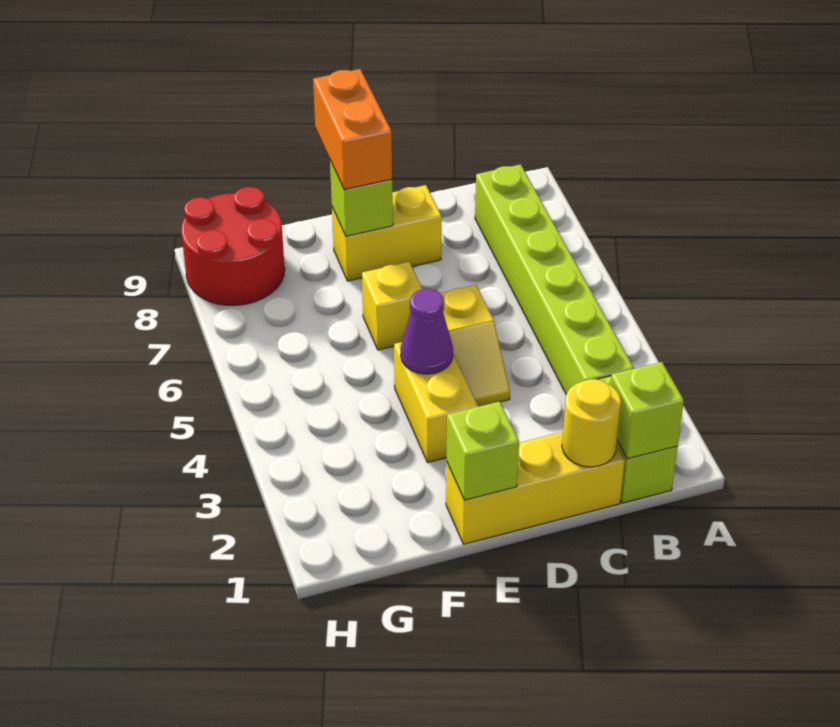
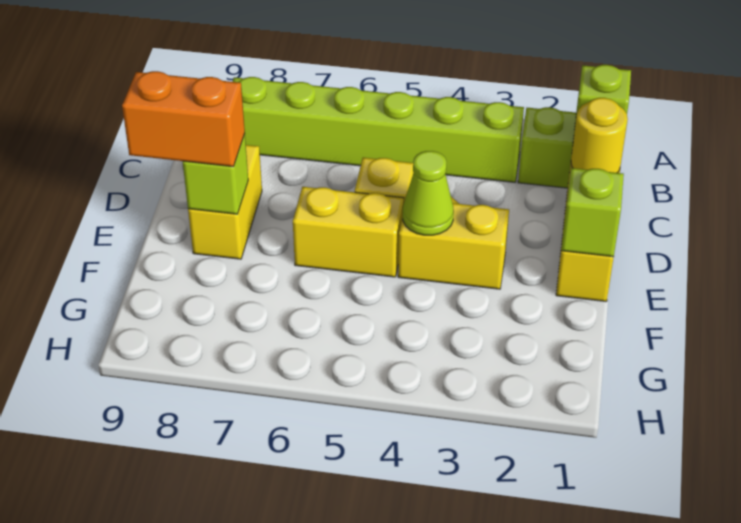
purple 1x1 cone [401,289,453,374] -> lime 1x1 cone [403,151,454,235]
yellow 1x1 brick [362,262,422,350] -> yellow 1x2 brick [293,187,404,277]
red 2x2 round brick [181,187,285,305] -> none

